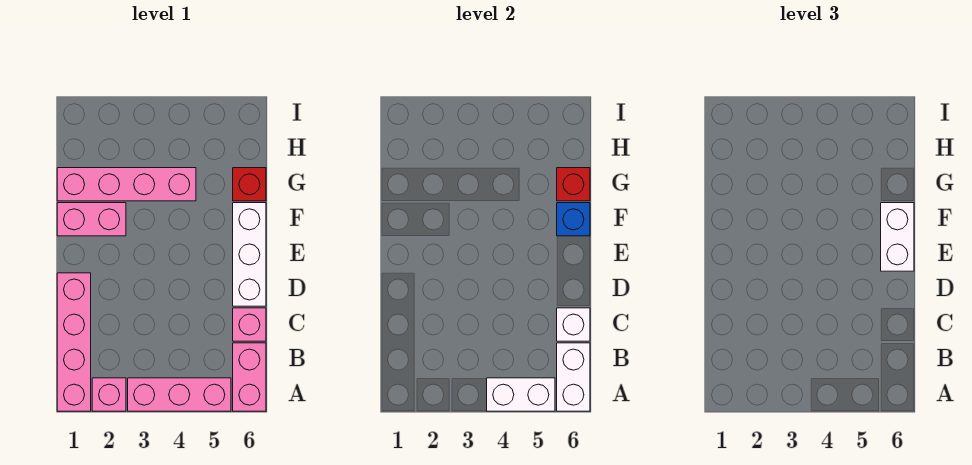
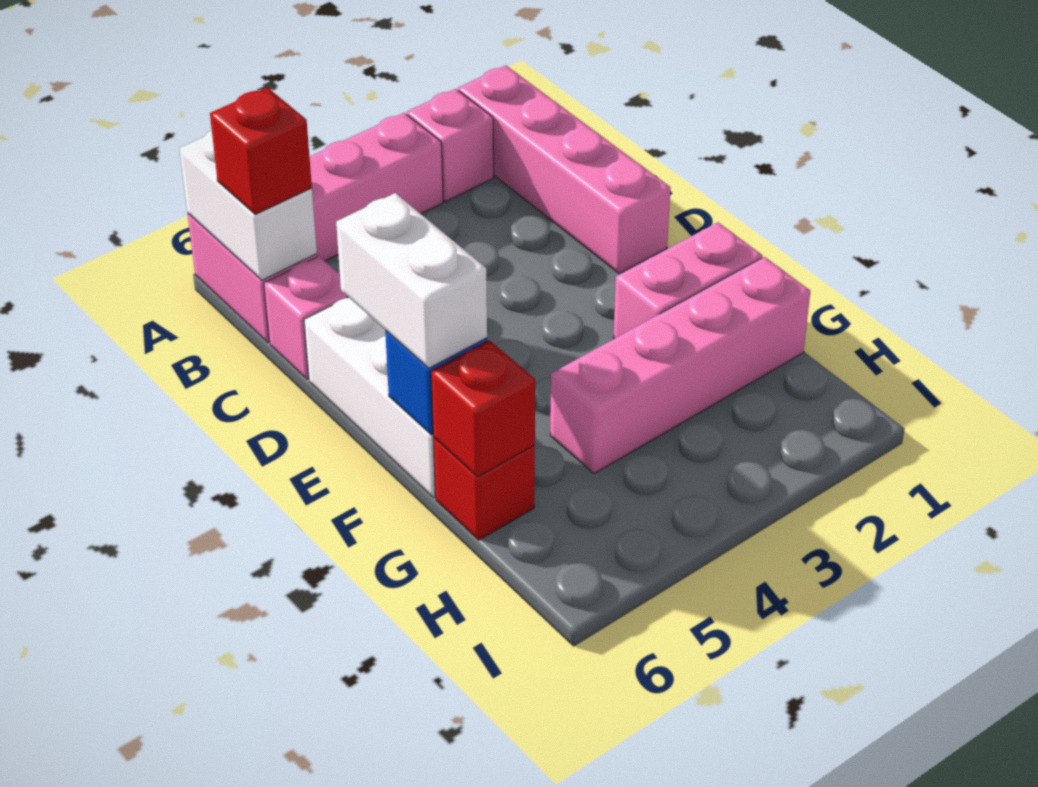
white 1x2 brick [487,378,555,411] -> none
none -> red 1x1 brick [210,87,312,214]
white 1x1 brick [557,308,590,341] -> none

